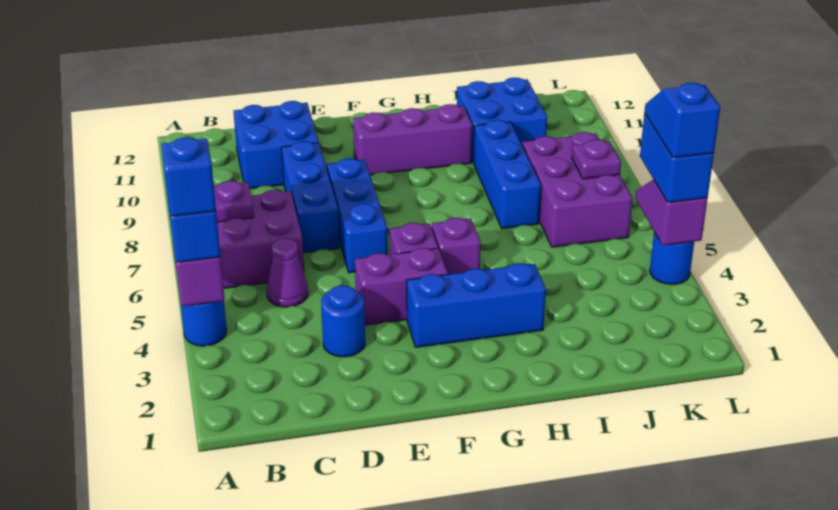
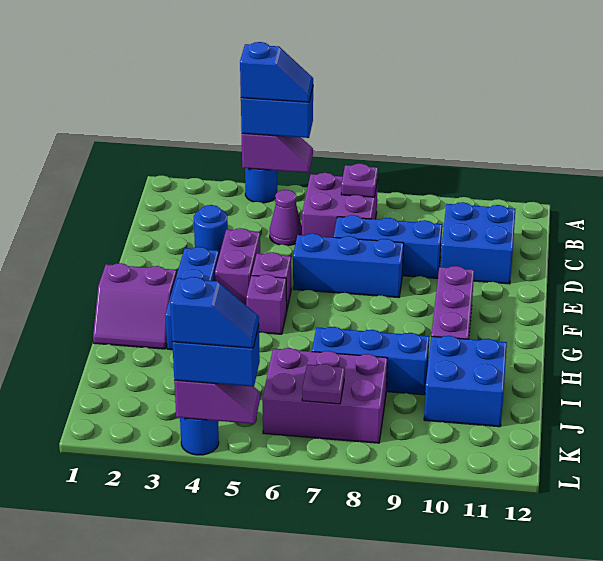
none -> purple 2x2 slope [93,263,177,349]

